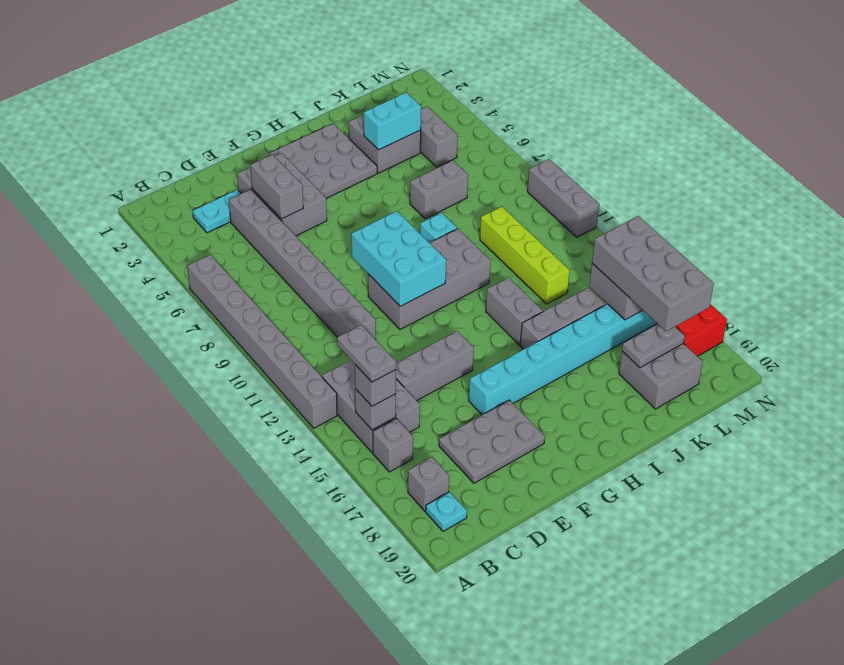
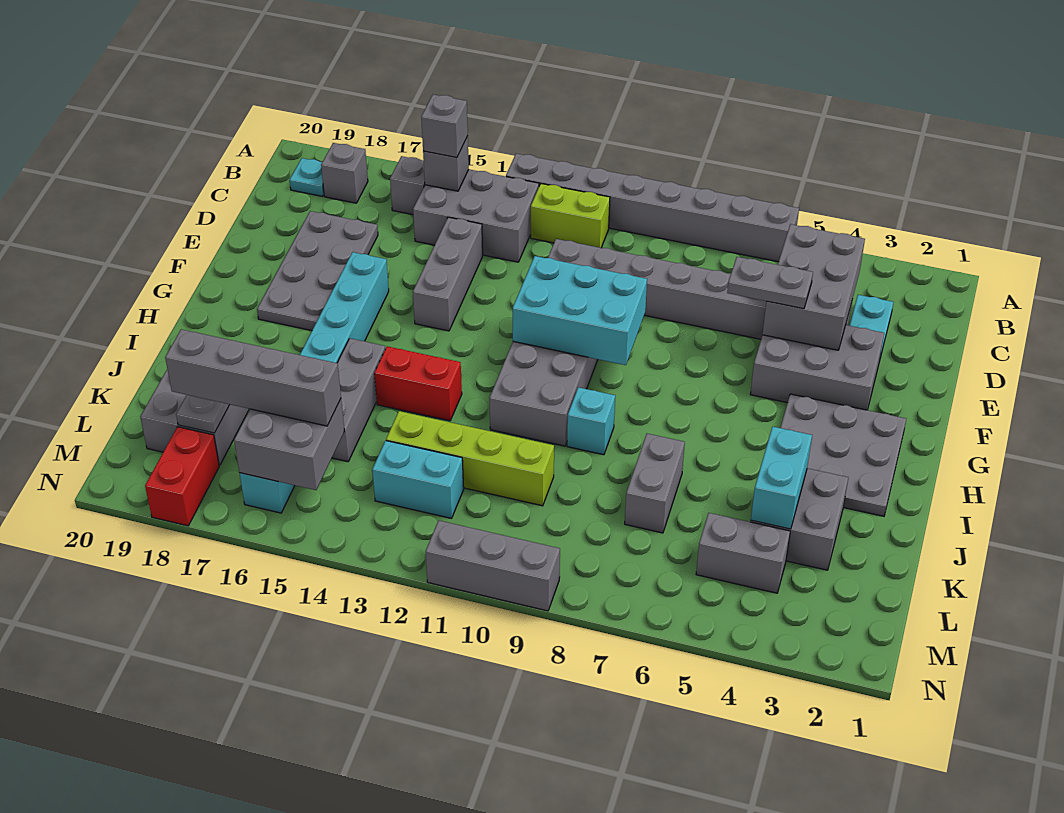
none -> lime 1x2 brick [531,184,610,248]
grey 1x2 plate [337,325,396,382] -> grey 1x2 plate moved to [727,257,813,309]
grey 2x3 plate [439,400,545,483] -> grey 2x4 plate [257,211,378,331]
grey 1x2 brick [251,155,303,219] -> grey 2x3 brick [763,224,865,350]
grey 1x2 brick [486,278,543,345] -> red 1x2 brick [374,346,462,421]
none -> cyan 1x2 brick [372,441,464,518]
grey 2x4 brick [592,216,714,331] -> grey 1x4 brick [165,329,341,426]

